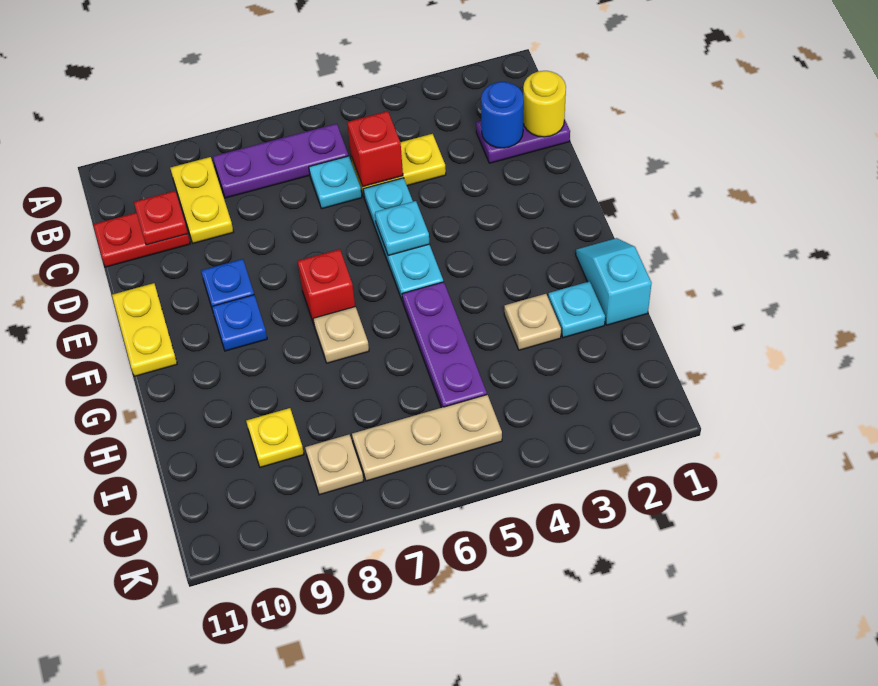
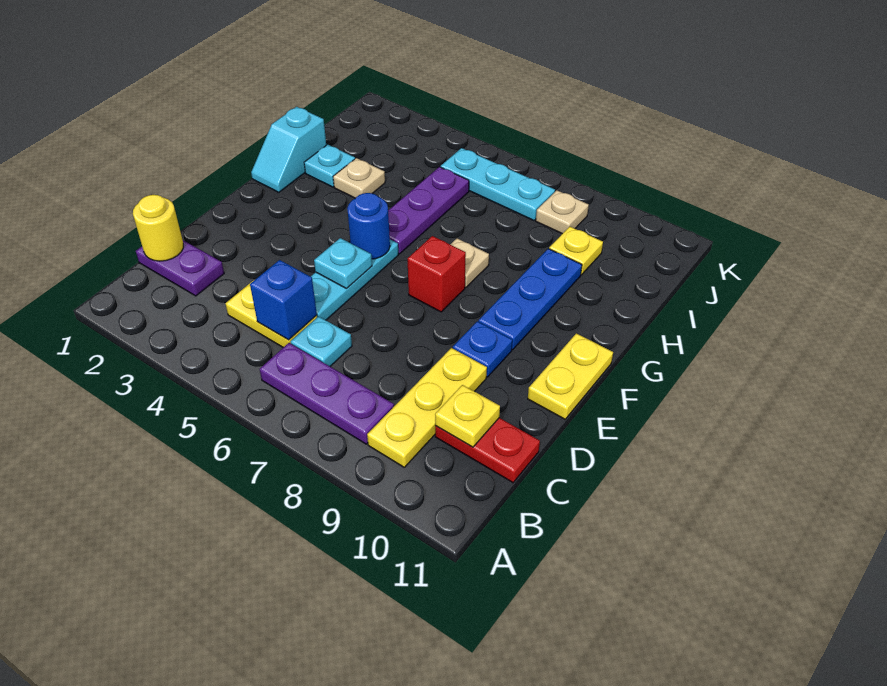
yellow 1x2 plate [170,157,233,243] -> yellow 1x3 plate [367,348,487,467]
blue 1x1 round brick [481,82,524,148] -> blue 1x1 round brick moved to [347,193,390,259]
red 1x1 brick [347,111,403,187] -> blue 1x1 brick [250,260,317,340]
red 1x1 plate [134,191,188,245] -> yellow 1x1 plate [435,385,500,447]
blue 1x1 plate [212,295,267,351] -> blue 1x3 plate [478,249,582,350]
tan 1x3 plate [352,395,502,481] -> cyan 1x3 plate [441,148,555,220]

